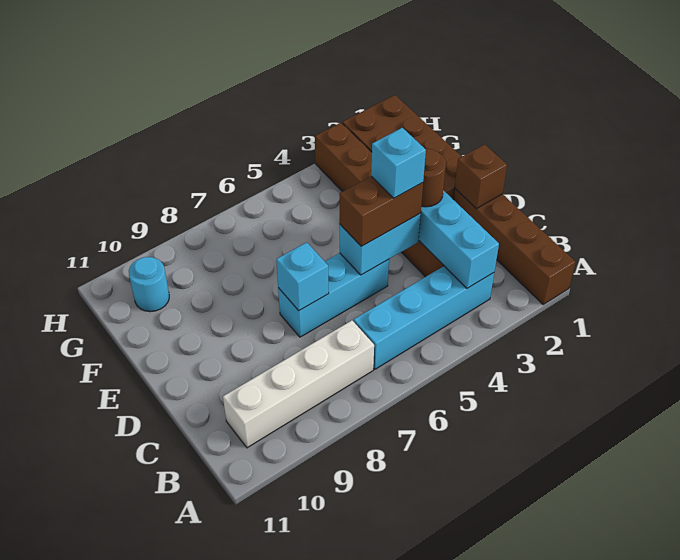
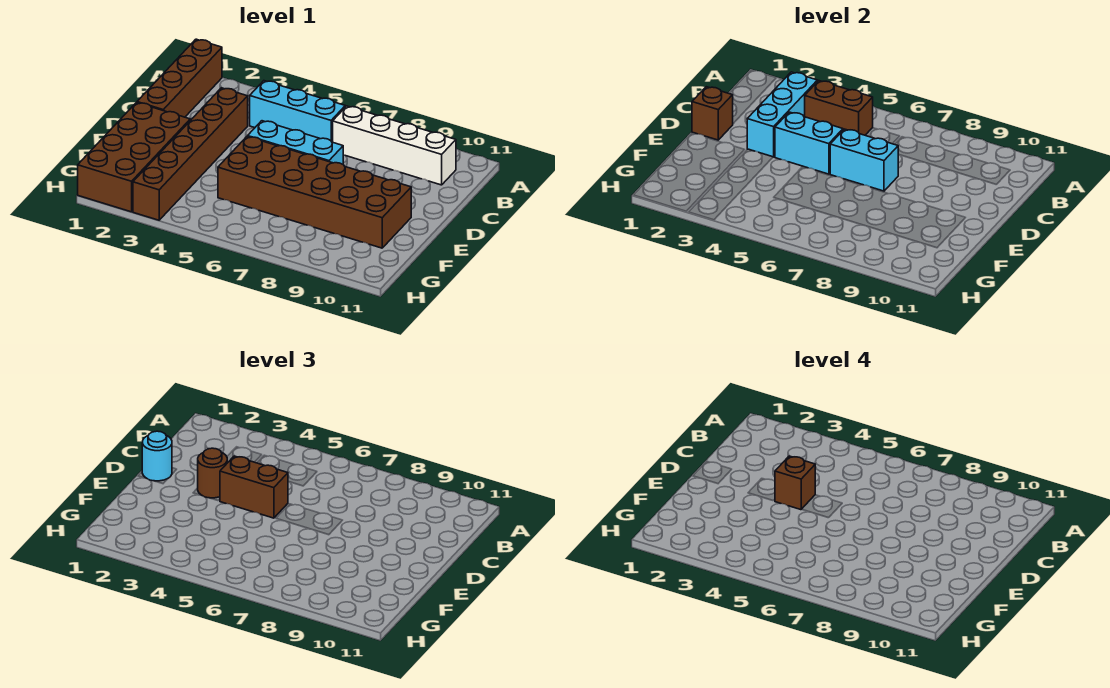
cyan 1x4 brick [354,266,494,369] -> cyan 1x3 brick [250,81,345,142]
none -> brown 1x2 brick [805,81,873,135]
cyan 1x1 brick [371,128,426,198] -> brown 1x1 brick [775,456,815,510]
cyan 1x1 brick [276,242,329,311] -> cyan 1x2 brick [830,129,899,191]
none -> brown 2x6 brick [218,136,411,248]
cyan 1x1 round brick [129,257,169,312] -> cyan 1x1 round brick moved to [142,431,172,481]

